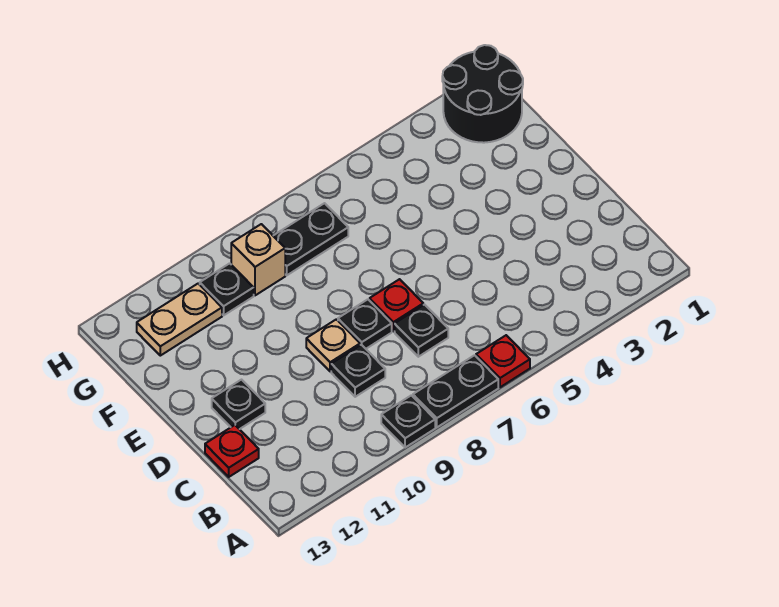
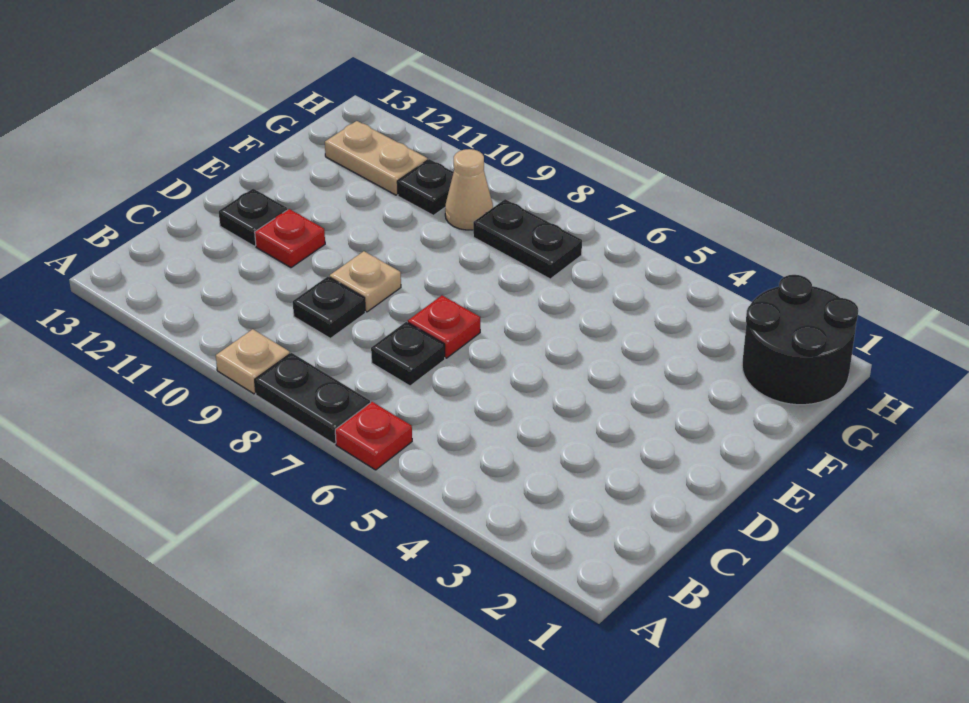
black 1x1 plate [381,395,435,448] -> tan 1x1 plate [216,329,290,394]
red 1x1 plate [205,425,259,477] -> red 1x1 plate moved to [255,209,325,268]
black 1x1 plate [338,299,392,349] -> none
tan 1x1 brick [231,224,285,295] -> tan 1x1 cone [445,149,493,230]

